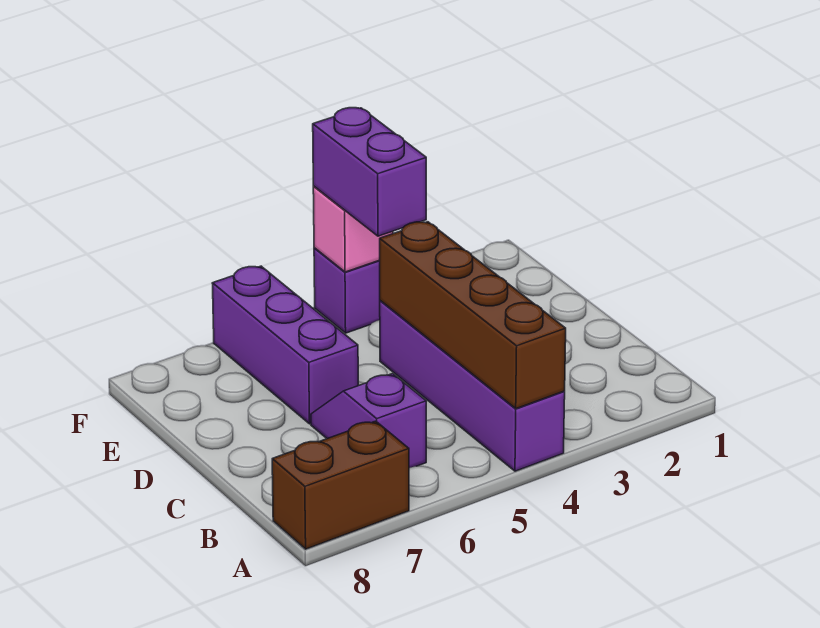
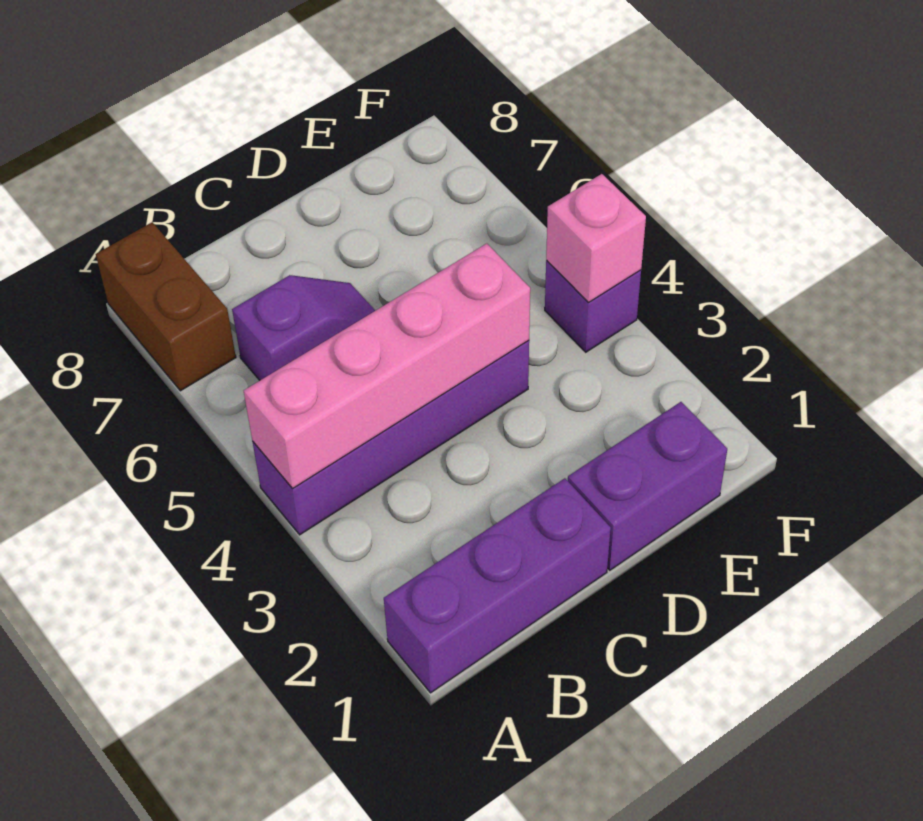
brown 1x4 brick [380,222,566,409] -> pink 1x4 brick [244,243,530,489]
purple 1x3 brick [212,266,358,424] -> purple 1x3 brick moved to [384,478,611,693]
purple 1x2 brick [313,108,426,236] -> purple 1x2 brick moved to [568,402,727,570]

